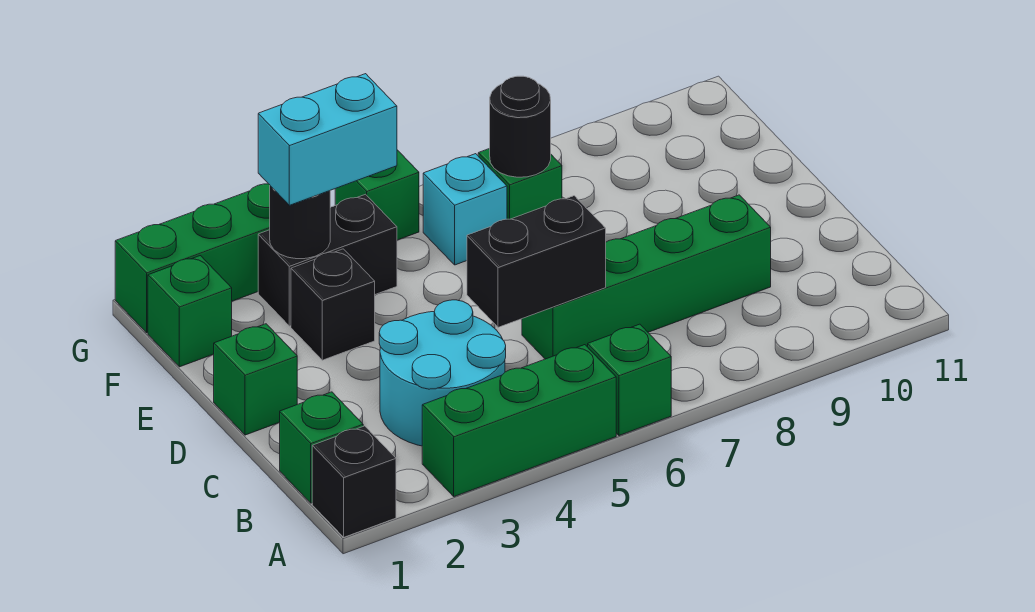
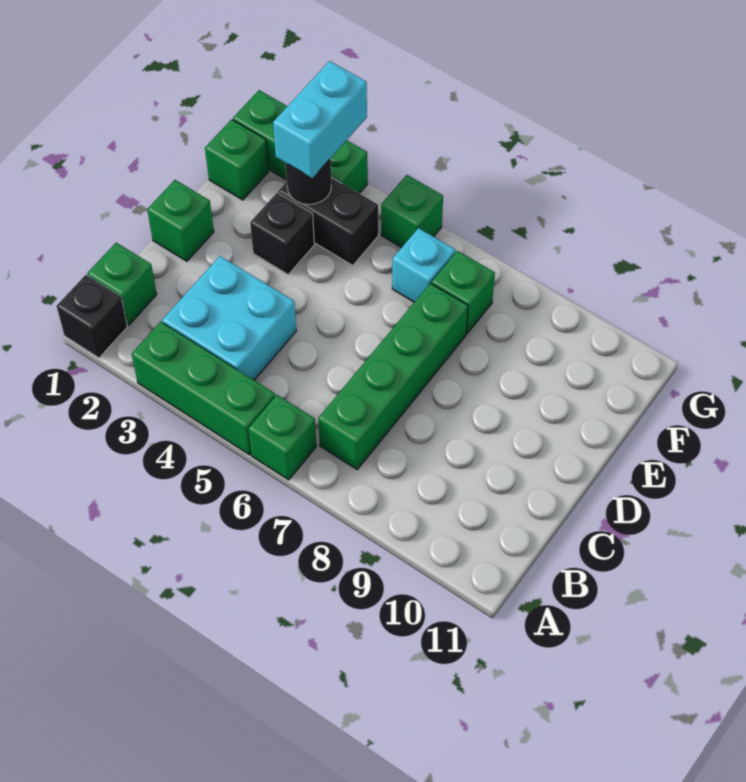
cyan 2x2 round brick [379,300,506,446] -> cyan 2x2 brick [162,256,296,380]
black 1x2 brick [467,196,606,327] -> none
green 1x4 brick [522,195,771,359] -> green 1x4 brick turned to [318,283,468,469]
cyan 1x2 brick [258,74,397,205] -> cyan 1x2 brick turned to [273,61,367,178]
black 1x1 round brick [490,76,551,177] -> none

